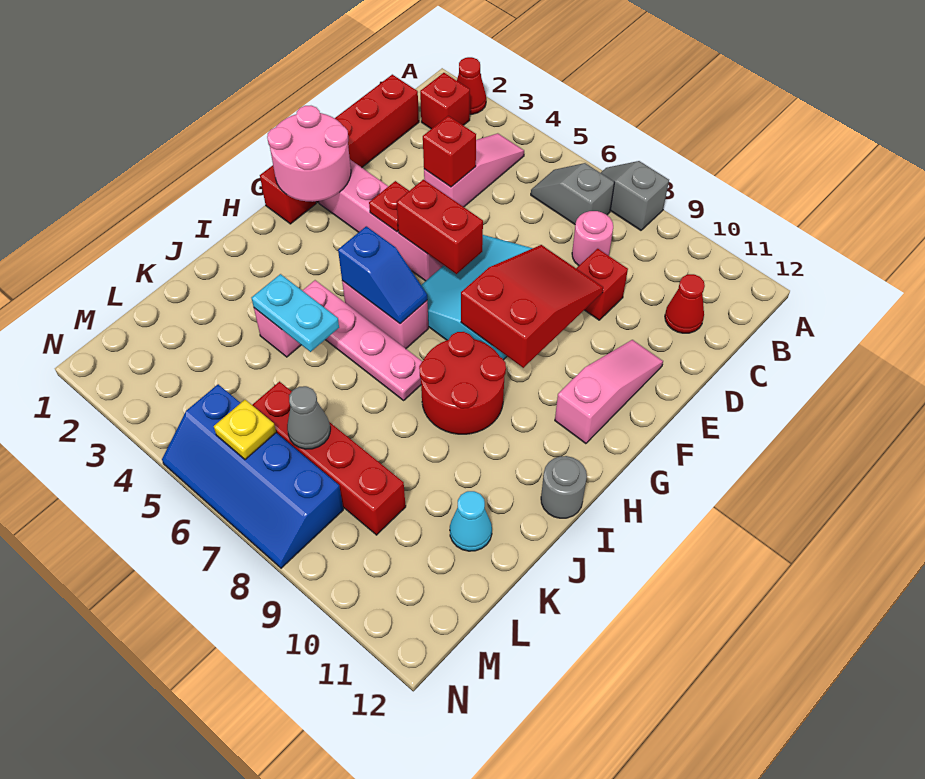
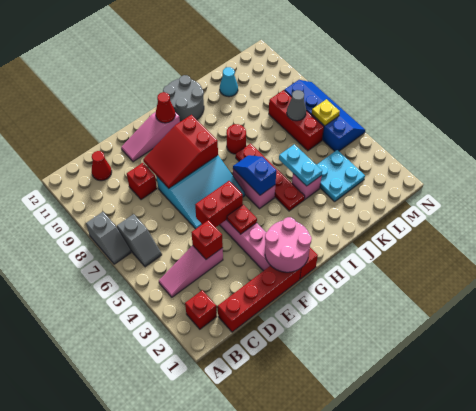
red 1x1 cone [457,57,486,114] -> red 1x1 cone moved to [156,92,175,123]
pink 1x1 round brick [572,211,613,266] -> none
red 1x2 brick [397,180,483,274] -> red 1x2 brick turned to [195,181,243,227]
red 2x2 round brick [419,332,506,434] -> red 1x1 round brick [226,124,246,154]
pink 1x4 plate [302,280,422,400] -> red 1x4 plate [236,144,305,211]
grey 1x1 round brick [541,456,587,518] -> grey 2x2 round brick [163,75,204,122]
none -> cyan 2x2 plate [317,150,365,202]
red 1x4 brick [252,382,406,535] -> red 1x3 brick [269,90,324,151]

